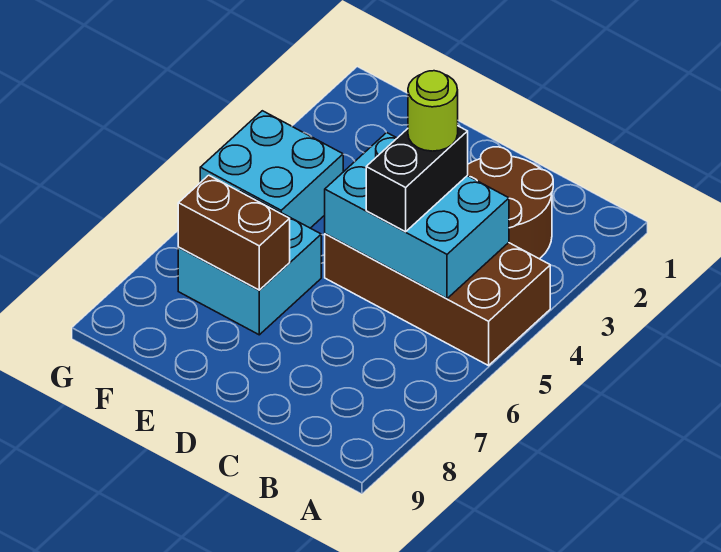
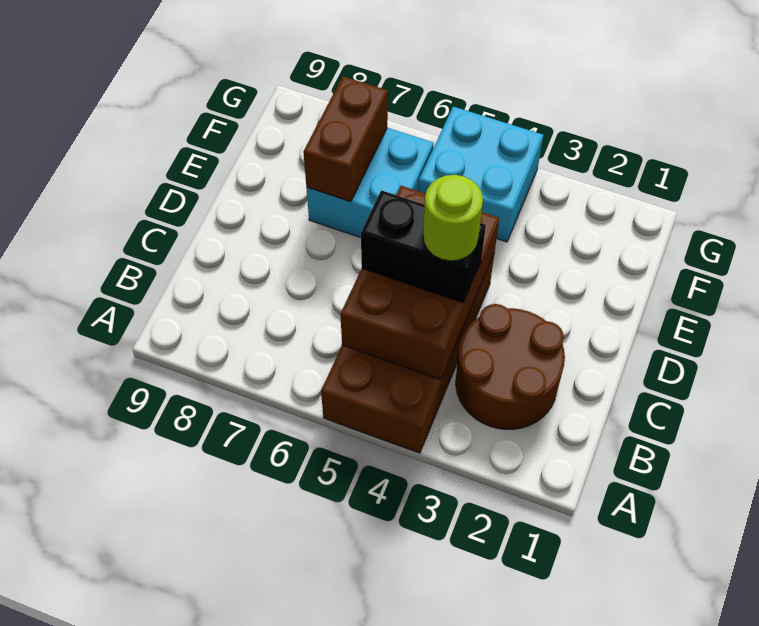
cyan 2x3 brick [325,133,509,299] -> brown 2x3 brick [340,186,499,380]

